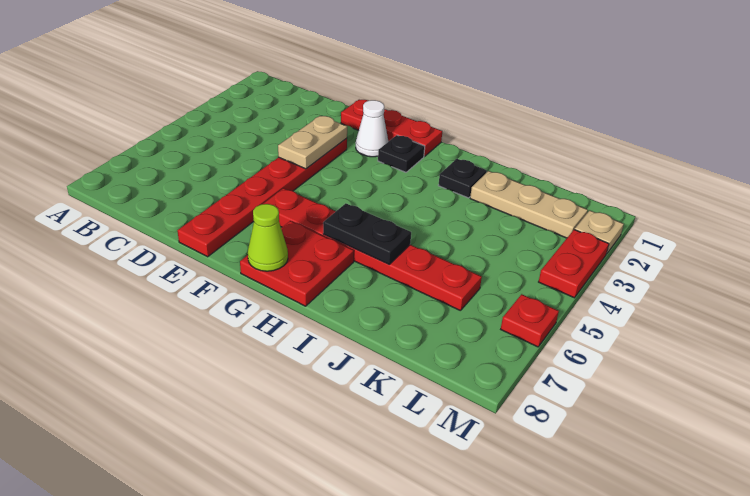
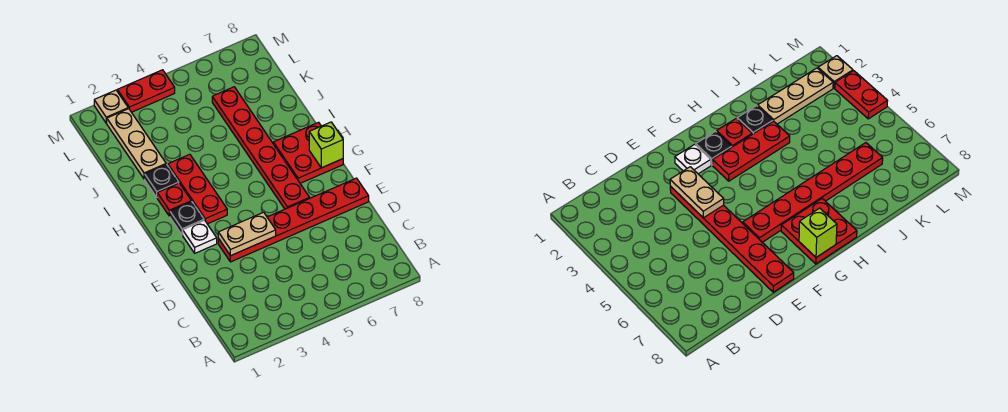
red 1x3 plate [341,100,442,156] -> red 1x3 plate moved to [168,154,227,224]
white 1x1 cone [356,100,389,157] -> white 1x1 plate [183,220,217,253]
lime 1x1 cone [248,204,288,271] -> lime 1x1 brick [309,122,343,168]
black 1x2 plate [323,203,411,264] -> none
red 1x1 plate [501,294,559,347] -> red 1x1 plate moved to [157,183,191,216]

